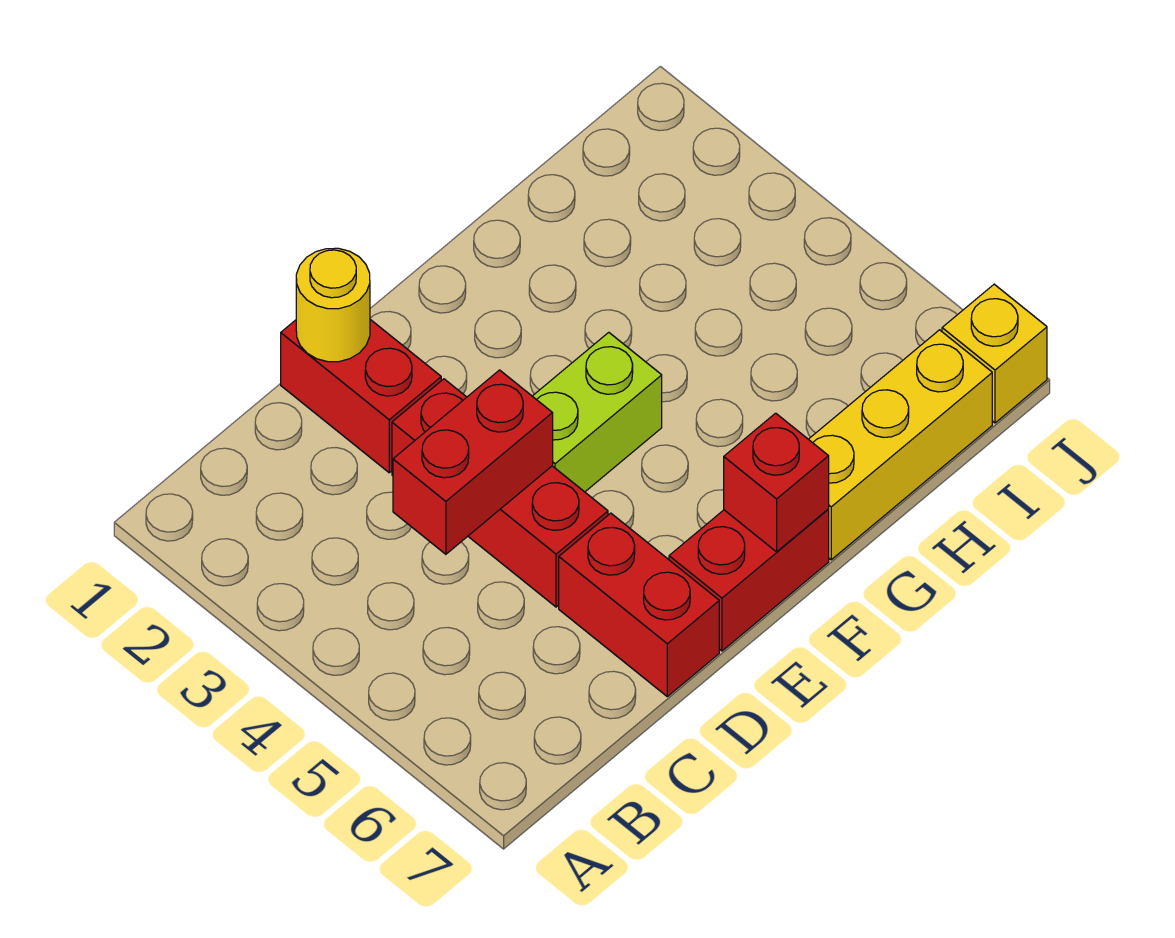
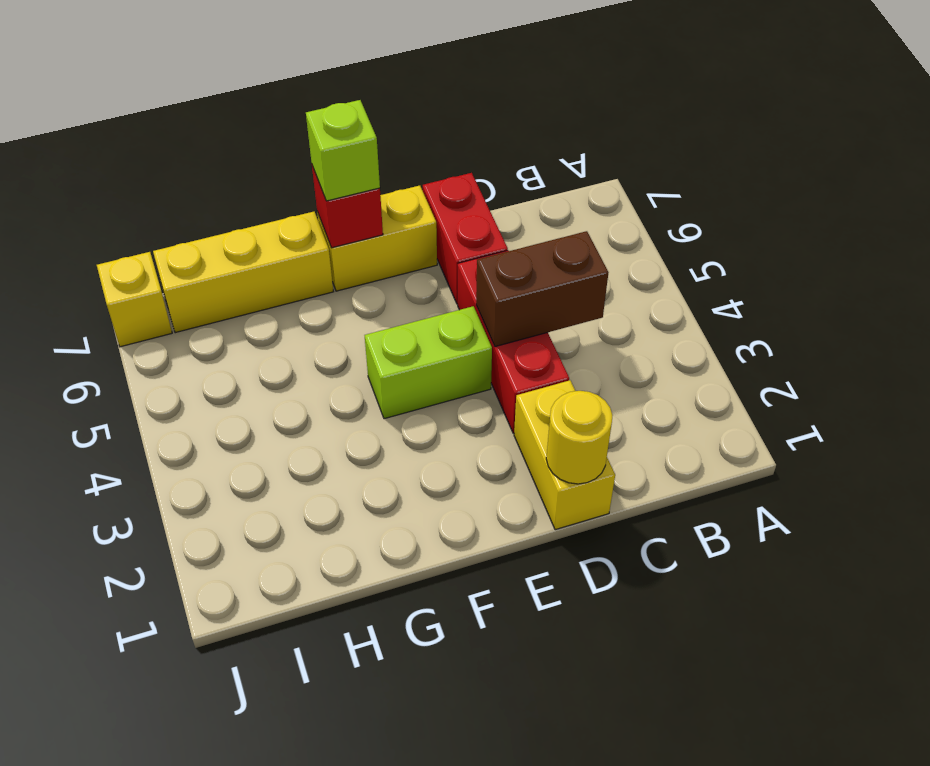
red 1x2 brick [393,370,553,554] -> brown 1x2 brick [476,231,608,347]
red 1x2 brick [281,320,441,473] -> yellow 1x2 brick [514,380,615,530]
red 1x2 brick [669,509,829,651] -> yellow 1x2 brick [317,186,437,291]
none -> lime 1x1 brick [306,100,380,201]

